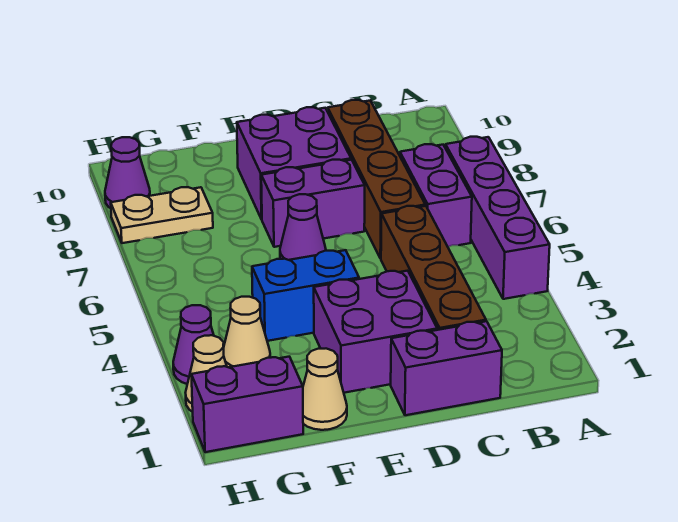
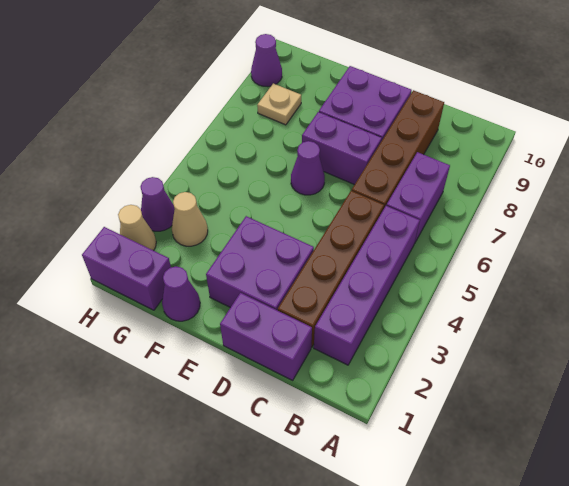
purple 1x4 brick [445,137,550,299] -> purple 1x4 brick moved to [314,206,420,365]
blue 1x2 brick [252,250,359,341] -> none
tan 1x1 cone [303,349,347,430] -> purple 1x1 cone [162,266,200,321]
tan 1x2 plate [111,187,213,243] -> tan 1x1 plate [257,83,301,125]

